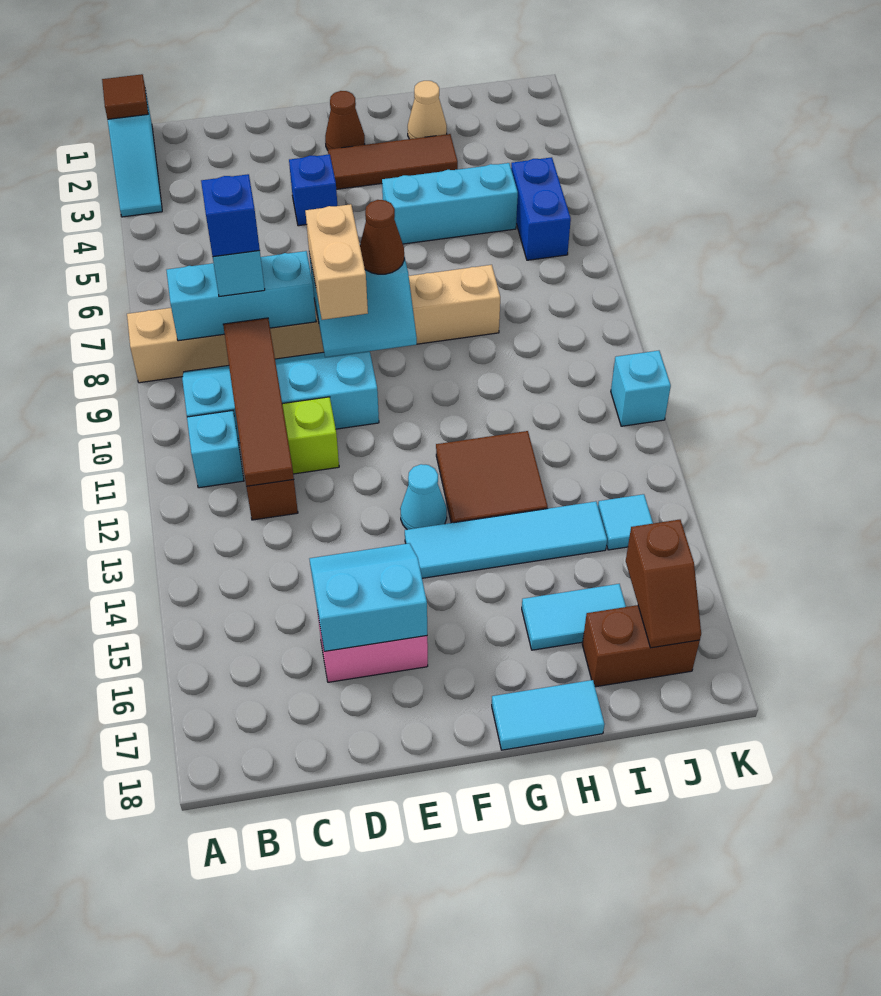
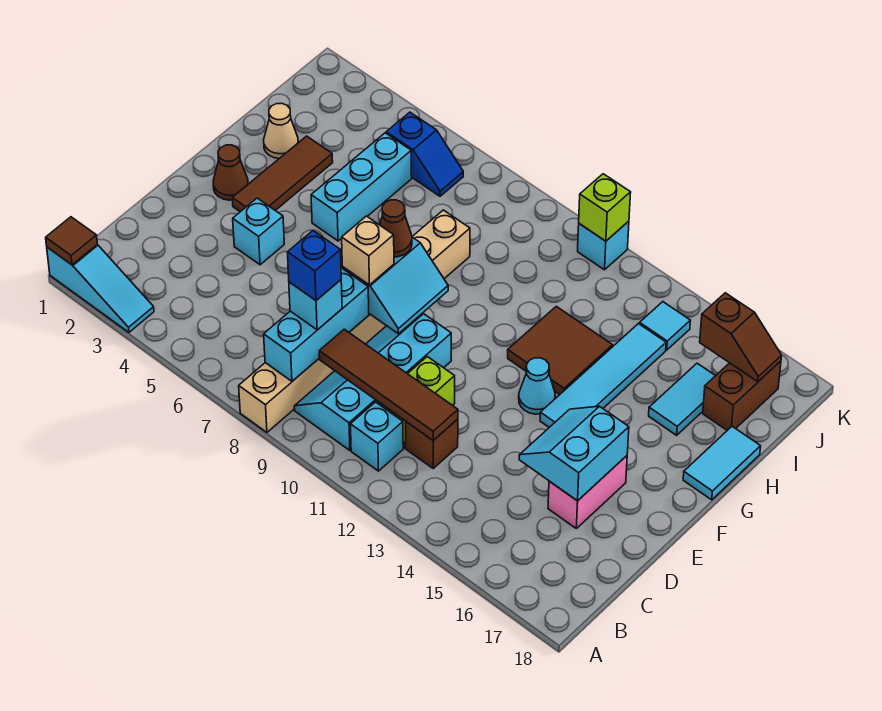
blue 1x1 brick [289,154,337,226] -> cyan 1x1 brick [233,198,284,265]
tan 1x2 brick [305,204,368,320] -> tan 1x1 brick [342,216,394,285]
blue 1x2 brick [511,157,571,260] -> blue 1x2 slope [386,112,463,196]
none -> lime 1x1 brick [579,174,631,241]

